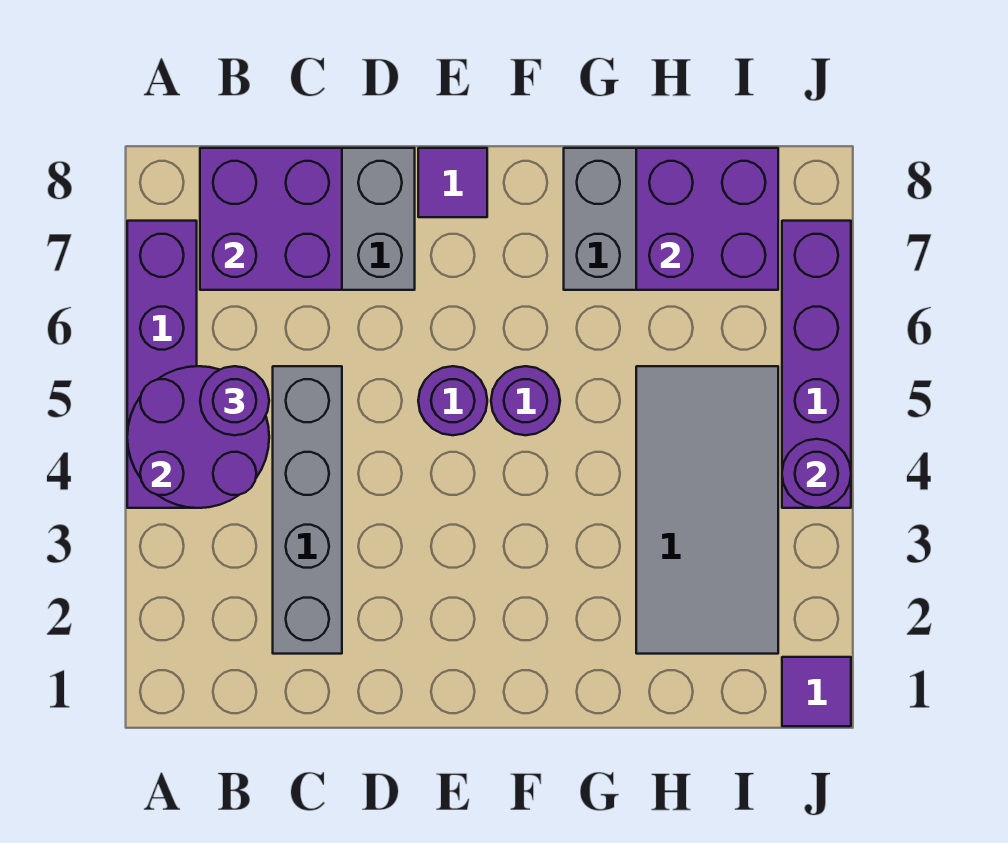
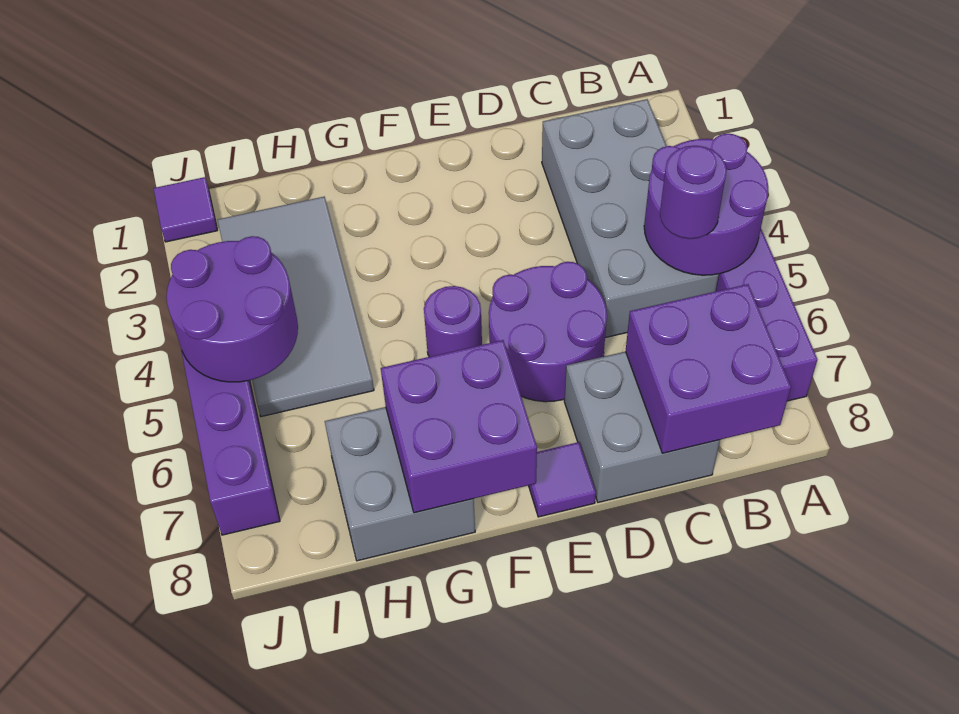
grey 1x4 brick [273,366,342,654] -> grey 2x4 brick [542,99,719,337]
purple 1x1 round brick [418,366,487,435] -> purple 2x2 round brick [489,262,607,402]
purple 2x2 brick [636,148,778,290] -> purple 2x2 brick moved to [381,340,537,513]
purple 1x1 round brick [782,439,851,508] -> purple 2x2 round brick [166,236,298,382]

